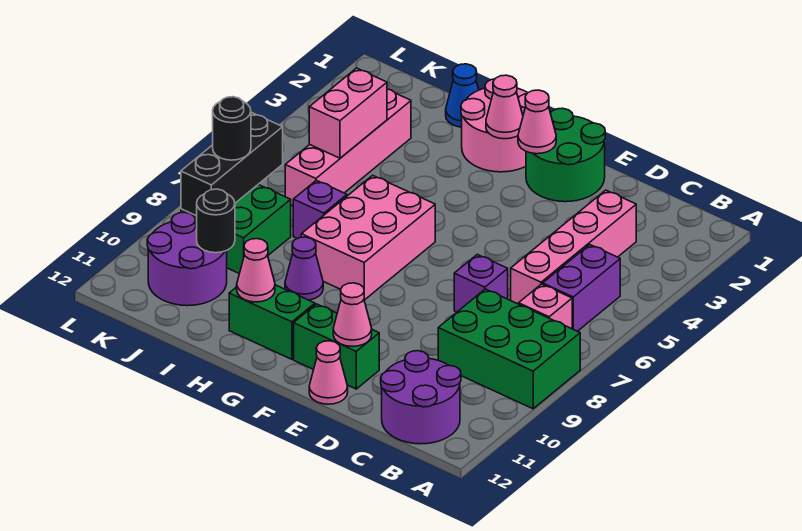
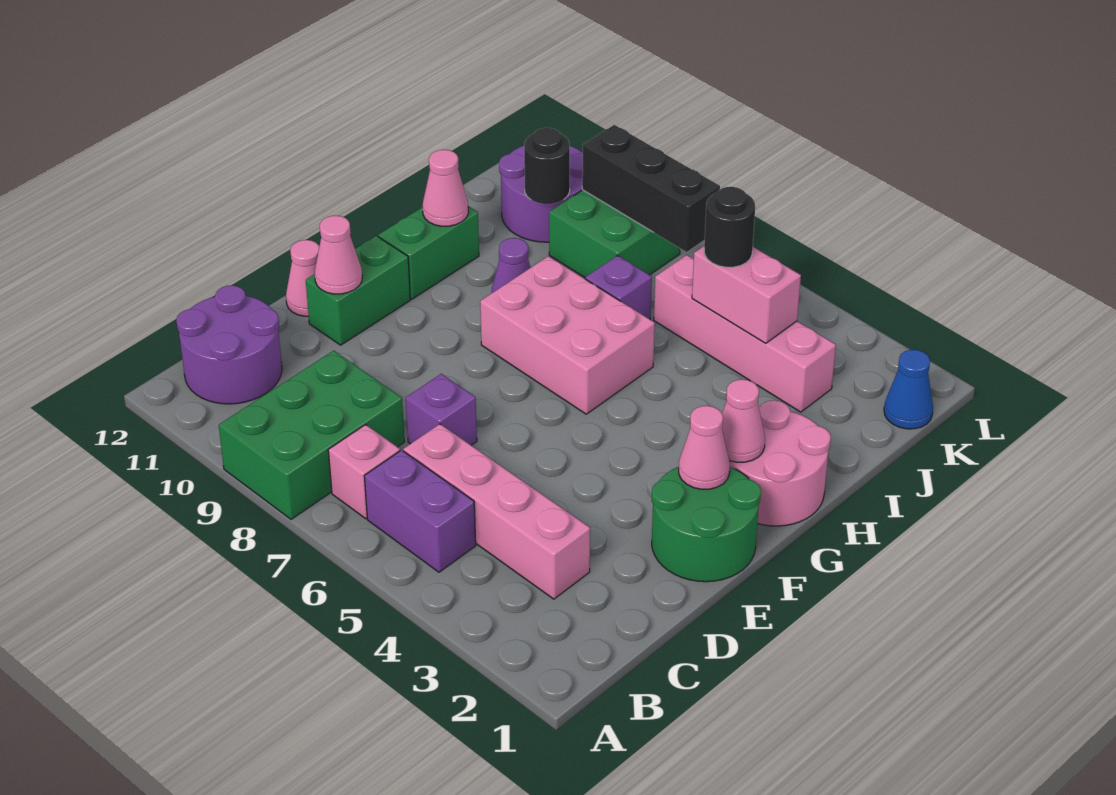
blue 1x1 cone [446,64,479,127] -> blue 1x1 cone moved to [884,350,933,429]
black 1x1 round brick [213,97,251,160] -> black 1x1 round brick moved to [704,187,755,267]

